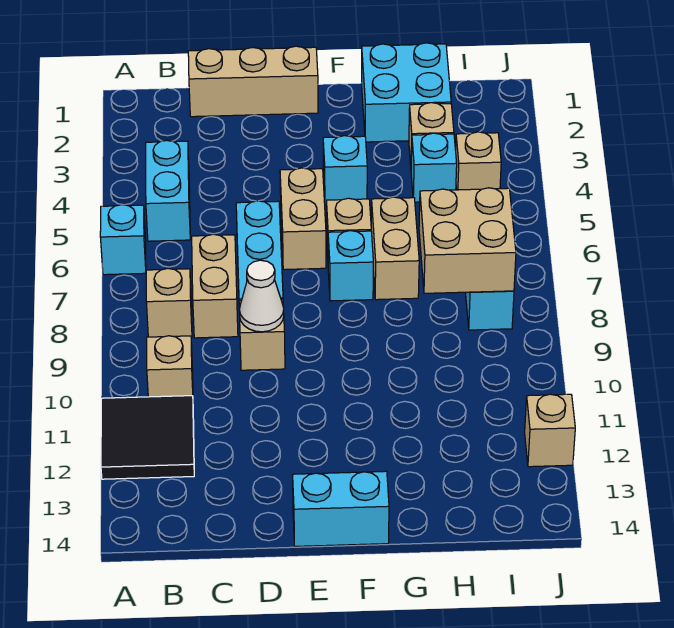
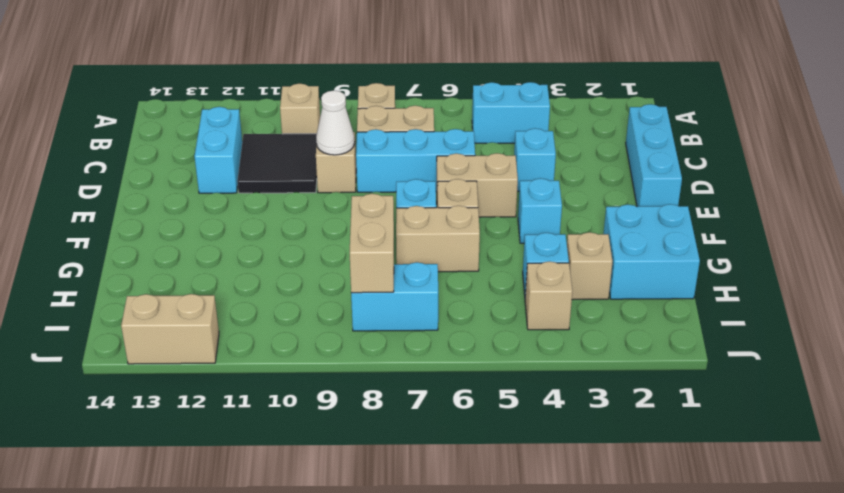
cyan 1x1 brick [100,205,146,275] -> cyan 1x1 brick moved to [514,129,556,191]
black 2x2 tile [101,396,194,479] -> black 2x2 tile moved to [237,134,317,193]
tan 1x3 brick [188,46,318,117] -> cyan 1x3 brick [626,104,682,206]
cyan 1x2 brick [293,471,389,546] -> cyan 1x2 brick moved to [195,107,242,193]
tan 2x2 brick [419,188,516,293] -> tan 1x2 brick [350,194,394,293]
tan 1x1 brick [525,394,575,467] -> tan 1x2 brick [121,294,219,364]

